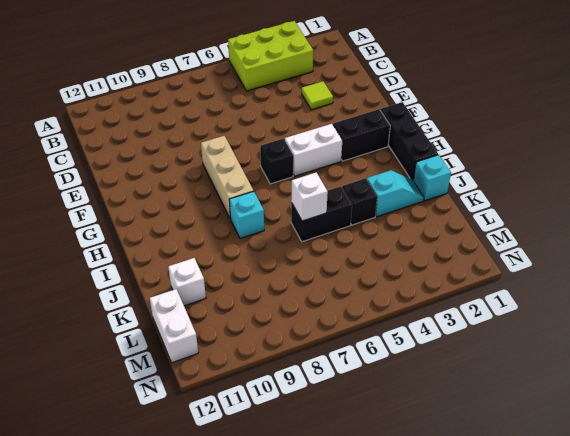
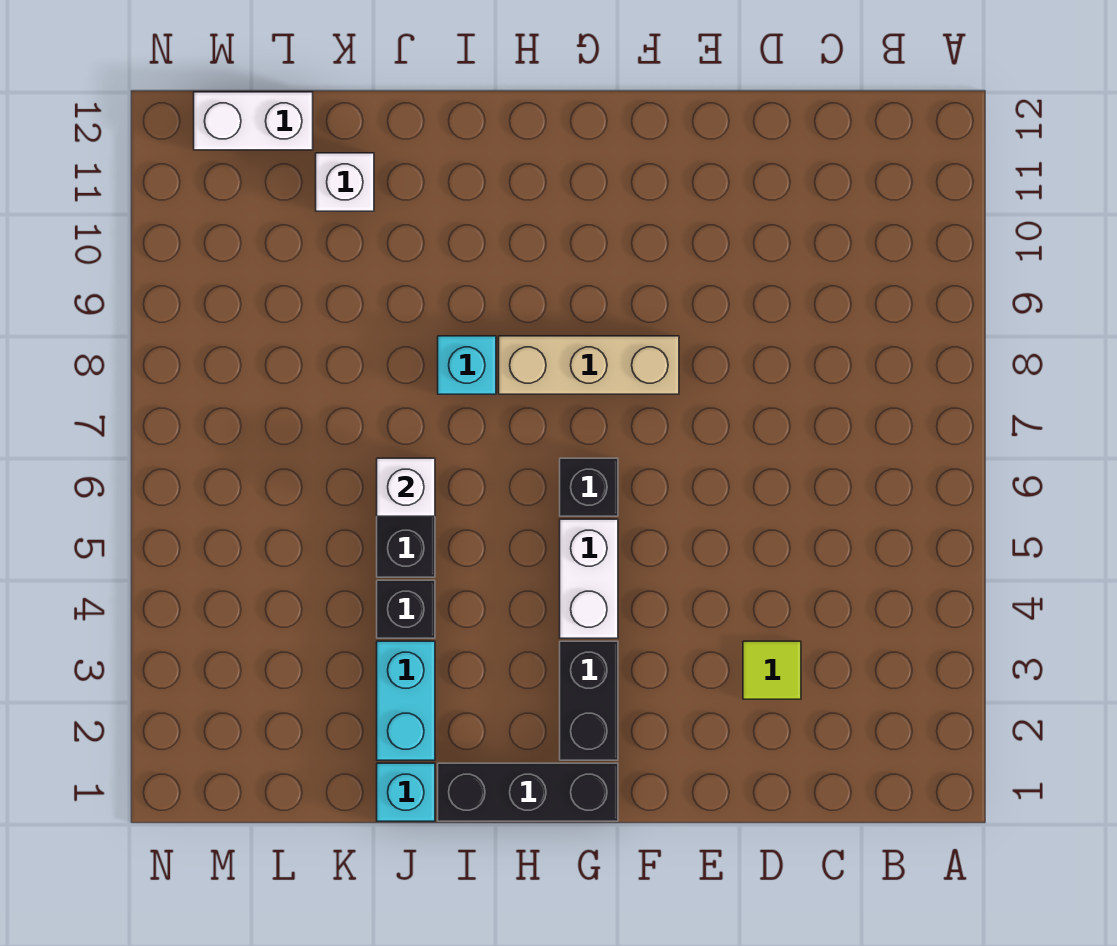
lime 2x3 brick [228,21,313,91] -> none
cyan 1x2 slope [367,170,424,217] -> cyan 1x2 brick [377,641,435,760]

